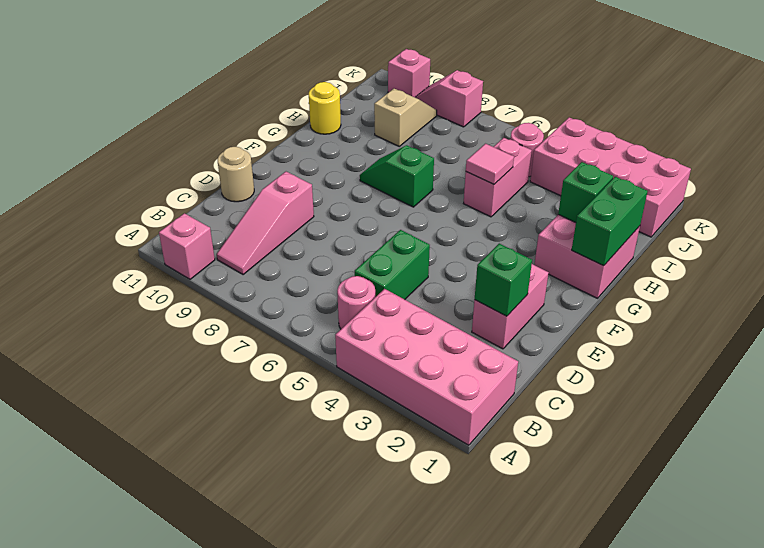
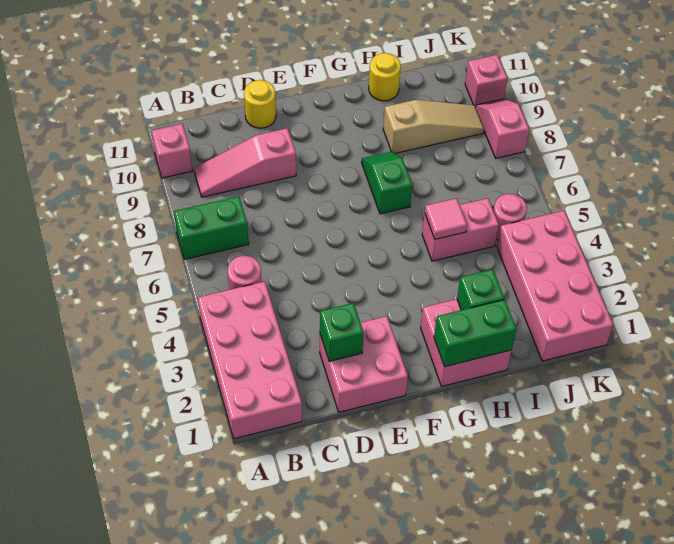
green 1x2 brick [355,230,430,299] -> green 1x2 brick moved to [174,196,249,259]
pink 1x2 brick [472,264,549,349] -> pink 2x2 brick [320,316,408,412]
tan 1x1 round brick [218,147,254,202] -> yellow 1x1 round brick [244,80,276,128]
tan 1x2 slope [374,89,437,146] -> tan 1x3 slope [383,100,484,153]

